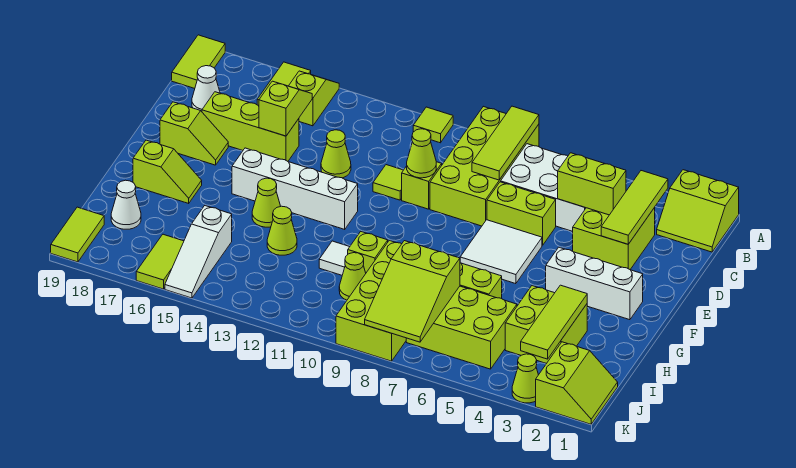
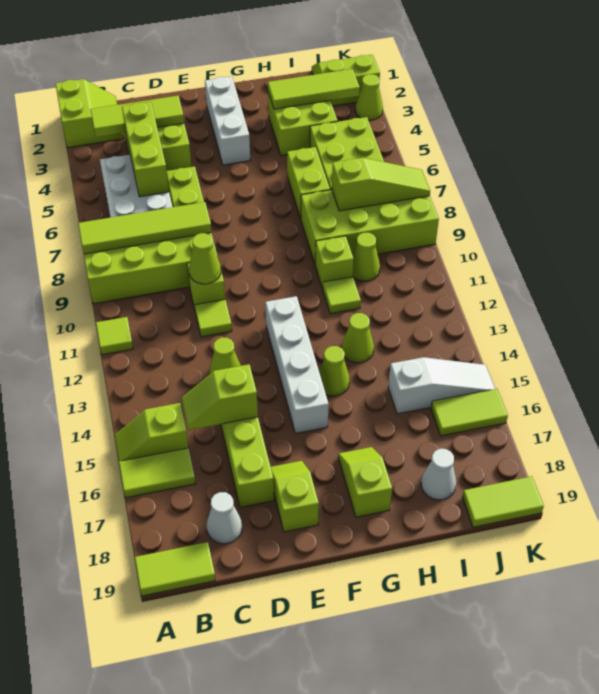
lime 1x3 tile [472,106,539,180] -> lime 1x4 tile [78,202,212,254]
lime 1x2 brick [558,153,626,215] -> lime 1x3 brick [122,102,169,197]
white 2x2 tile [460,220,542,284] -> none
white 1x1 tile [319,241,349,275] -> lime 1x1 tile [323,277,361,314]
lime 2x3 slope [365,241,460,342] -> lime 1x3 slope [331,158,430,211]

